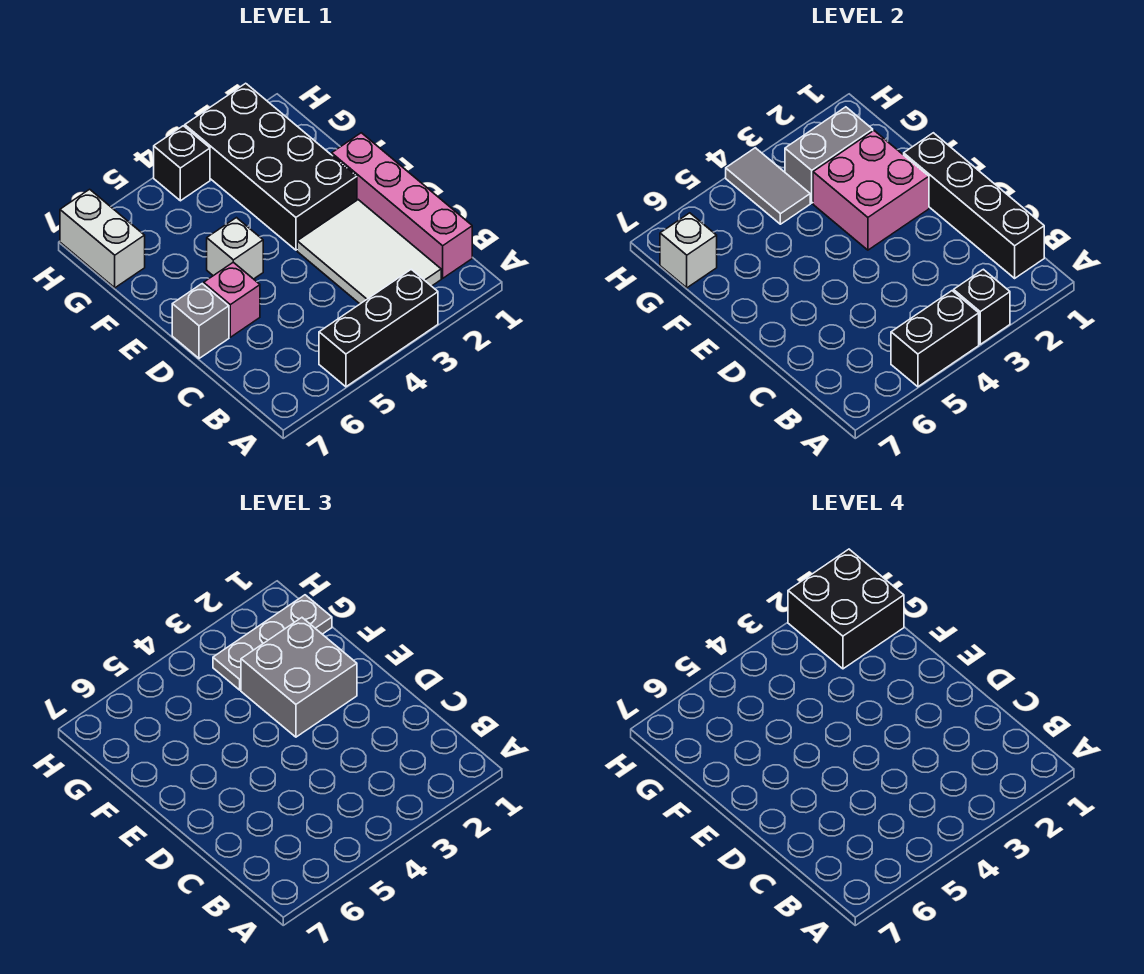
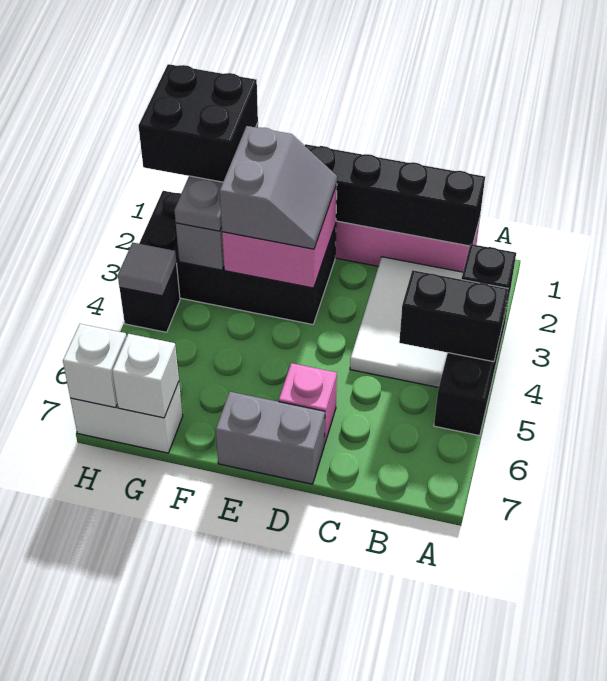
black 1x2 brick [891,291,979,387] -> black 1x2 brick turned to [399,270,508,362]
white 2x3 tile [297,200,441,304] -> white 2x3 tile turned to [350,257,463,388]
grey 1x1 brick [172,284,229,358] -> grey 1x2 brick [216,392,325,484]
grey 2x2 brick [241,618,357,737] -> grey 2x2 slope [220,126,337,249]
white 1x1 brick [207,218,263,279] -> white 1x1 brick moved to [63,324,127,408]
grey 1x2 tile [726,148,810,224] -> grey 1x1 tile [118,243,176,296]

